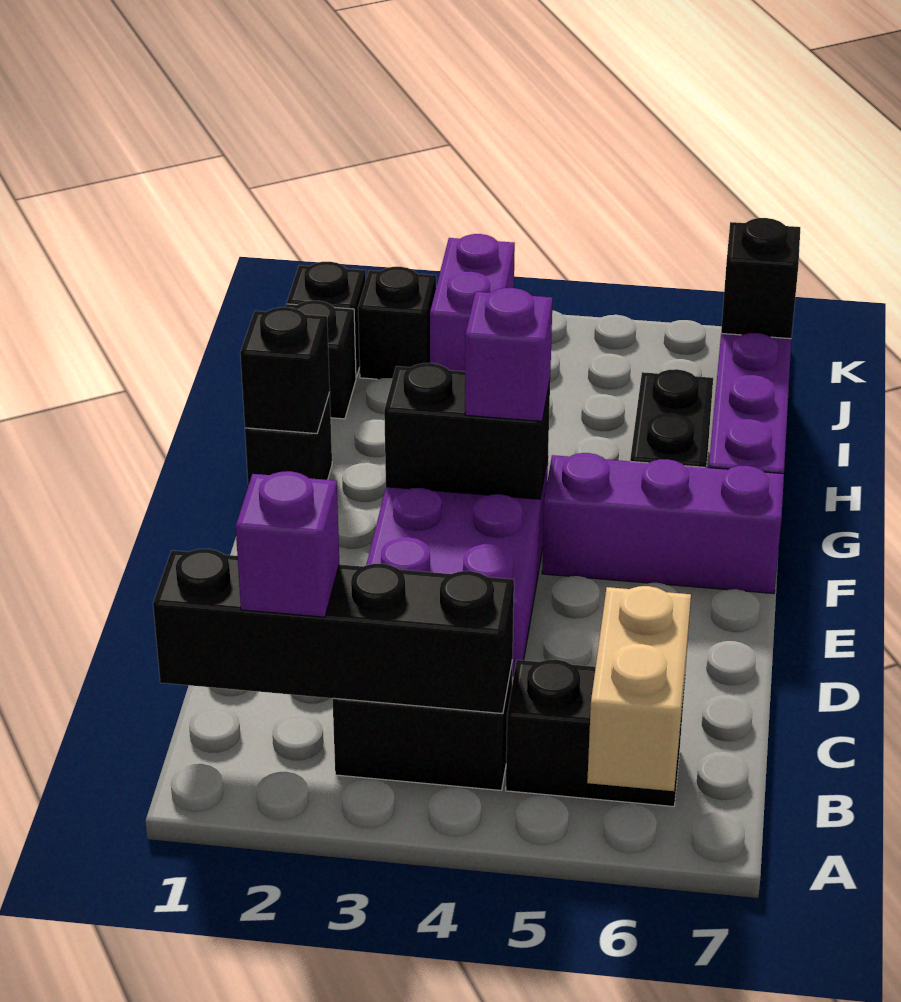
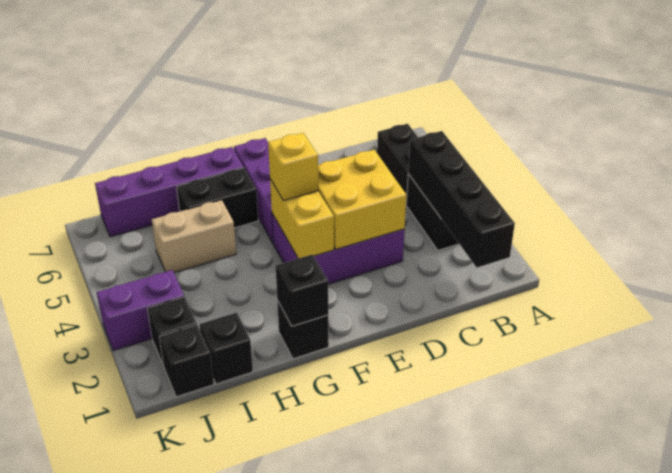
tan 1x2 brick [587,586,691,791] -> tan 1x2 brick moved to [152,200,236,273]
purple 1x1 brick [236,471,339,617] -> none
none -> yellow 2x2 brick [318,150,406,249]
black 1x2 brick [384,363,550,499] -> yellow 1x2 brick [270,179,334,258]
purple 1x1 brick [465,288,553,421] -> yellow 1x1 brick [268,133,318,201]
black 1x1 brick [721,218,800,339] -> none

